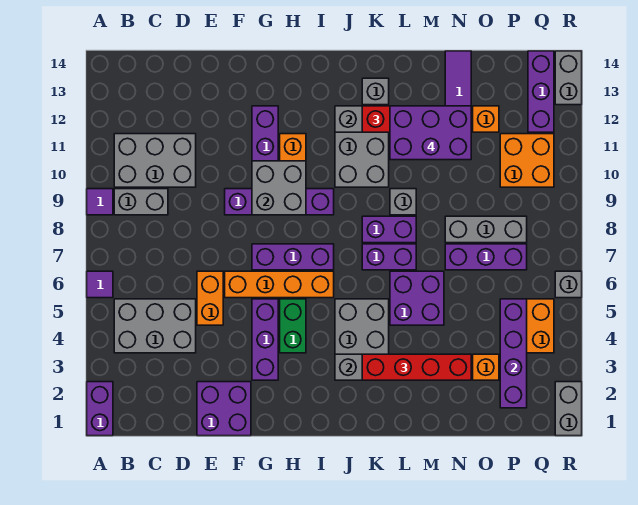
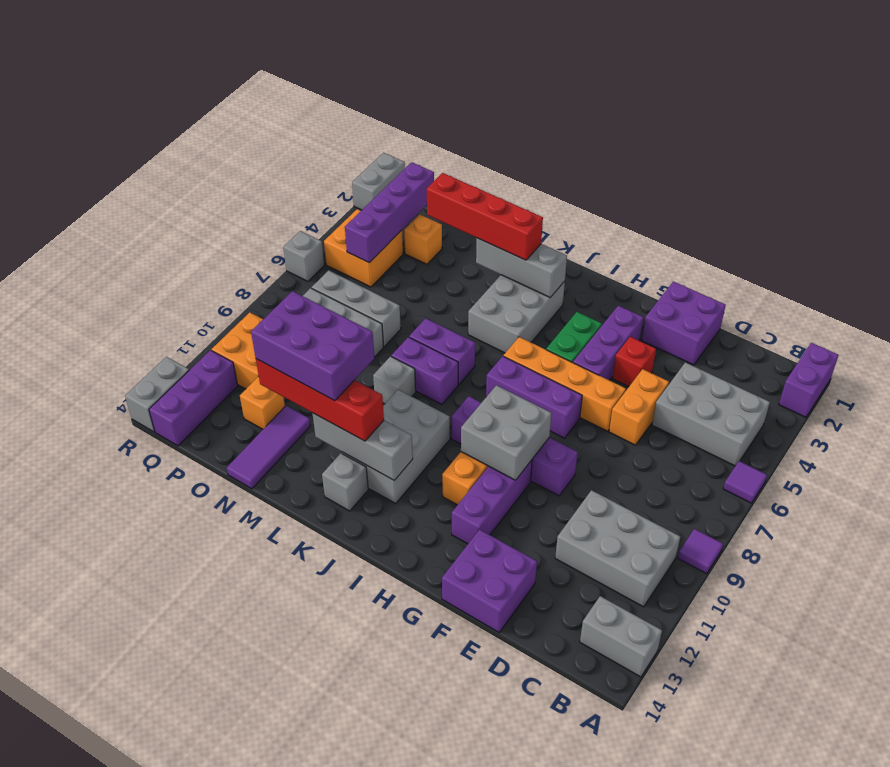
grey 1x2 brick [114,189,168,215] -> grey 1x2 brick moved to [580,596,662,677]
none -> red 1x1 brick [613,337,656,387]
purple 2x2 brick [390,271,444,325] -> purple 2x2 brick moved to [442,530,537,632]
purple 1x3 brick [445,244,527,270] -> grey 1x3 brick [312,270,401,346]

